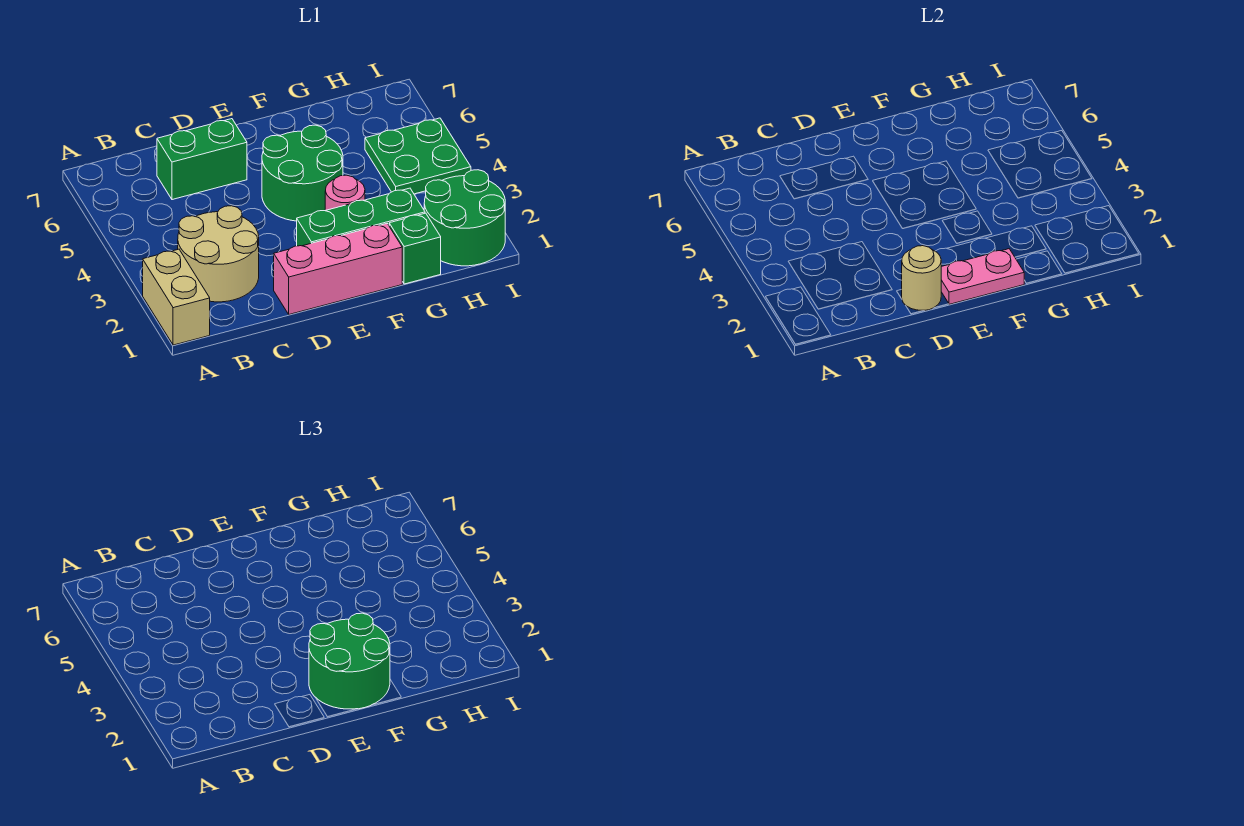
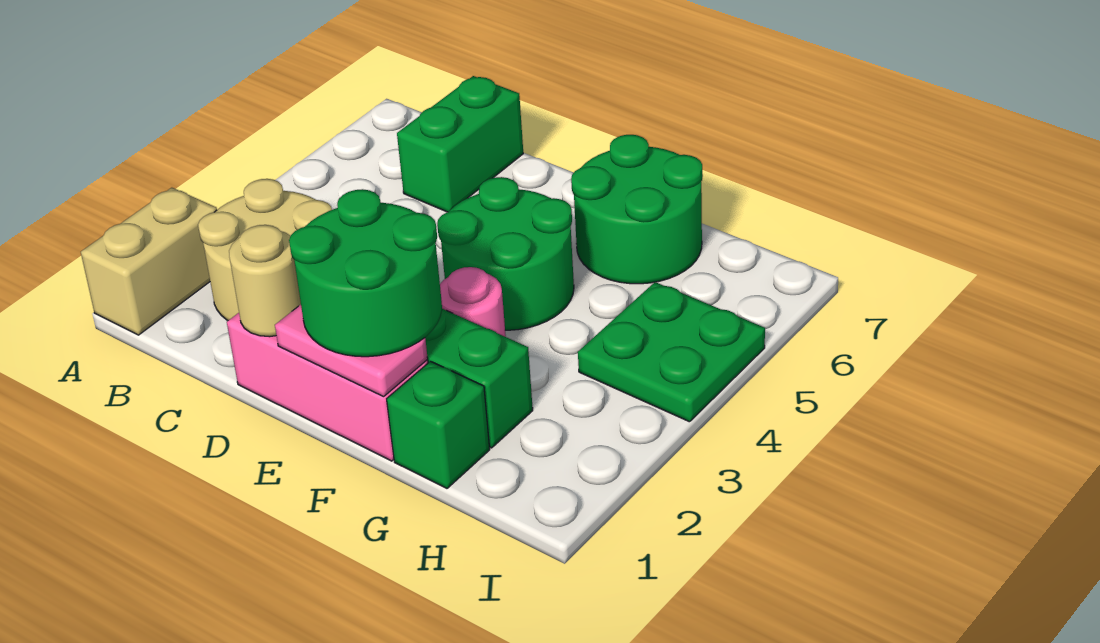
green 1x2 brick [157,119,247,200] -> green 1x2 brick turned to [397,76,523,212]
green 2x2 round brick [424,170,505,266] -> green 2x2 round brick moved to [571,135,703,284]

